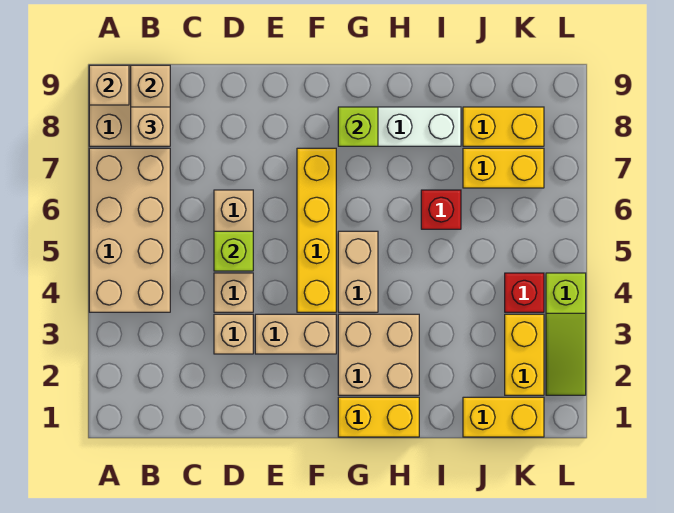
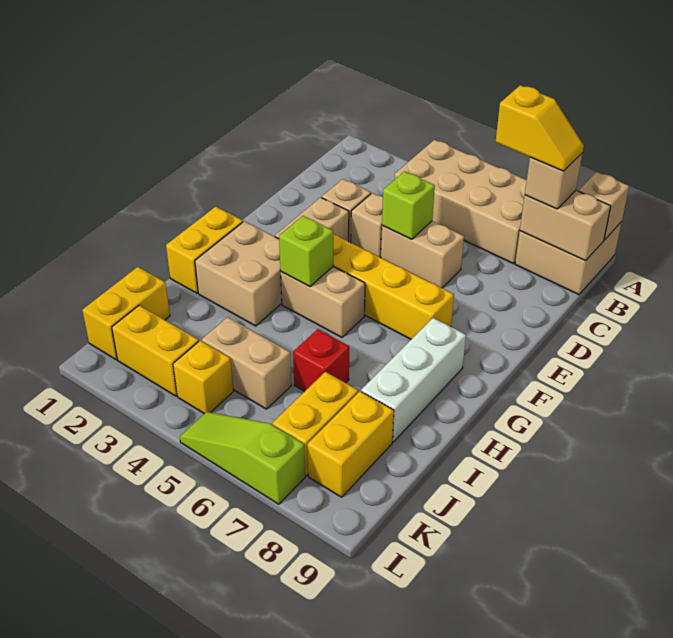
none -> yellow 1x2 slope [496,85,584,171]
lime 1x1 brick [338,107,378,146] -> lime 1x1 brick moved to [279,216,334,287]
none -> tan 1x2 brick [202,317,291,409]
red 1x1 brick [505,273,544,312] -> yellow 1x1 brick [173,341,233,414]
lime 1x3 slope [546,273,586,395] -> lime 1x3 slope moved to [180,412,305,504]

